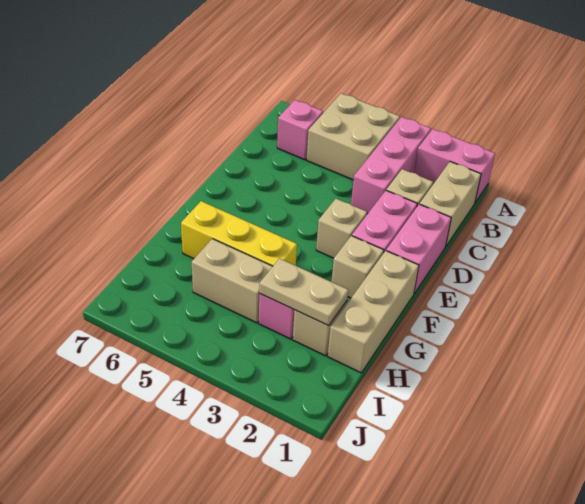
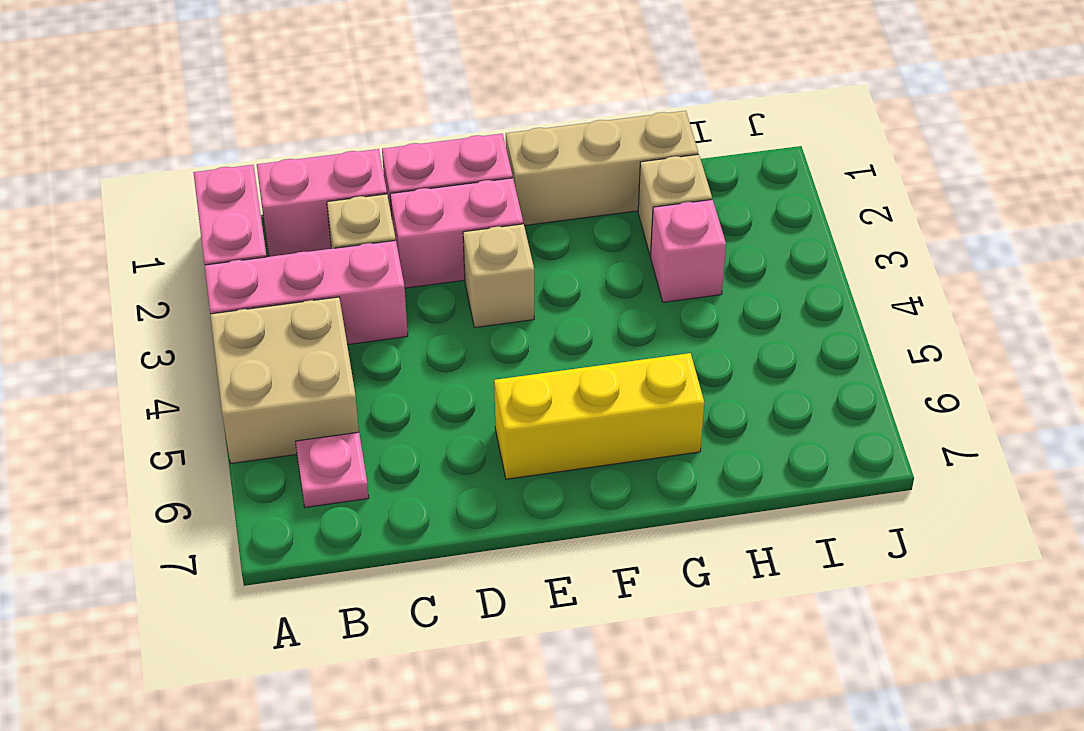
tan 1x2 brick [420,162,481,247] -> pink 1x2 brick [257,149,387,257]
pink 1x1 brick [277,100,323,160] -> pink 1x1 plate [295,432,369,507]
tan 1x1 brick [332,236,384,298] -> none
yellow 1x3 brick [181,201,297,266] -> yellow 1x3 brick turned to [494,353,704,479]
tan 1x2 plate [259,259,348,326] -> none
tan 1x2 brick [192,239,273,323] -> none

